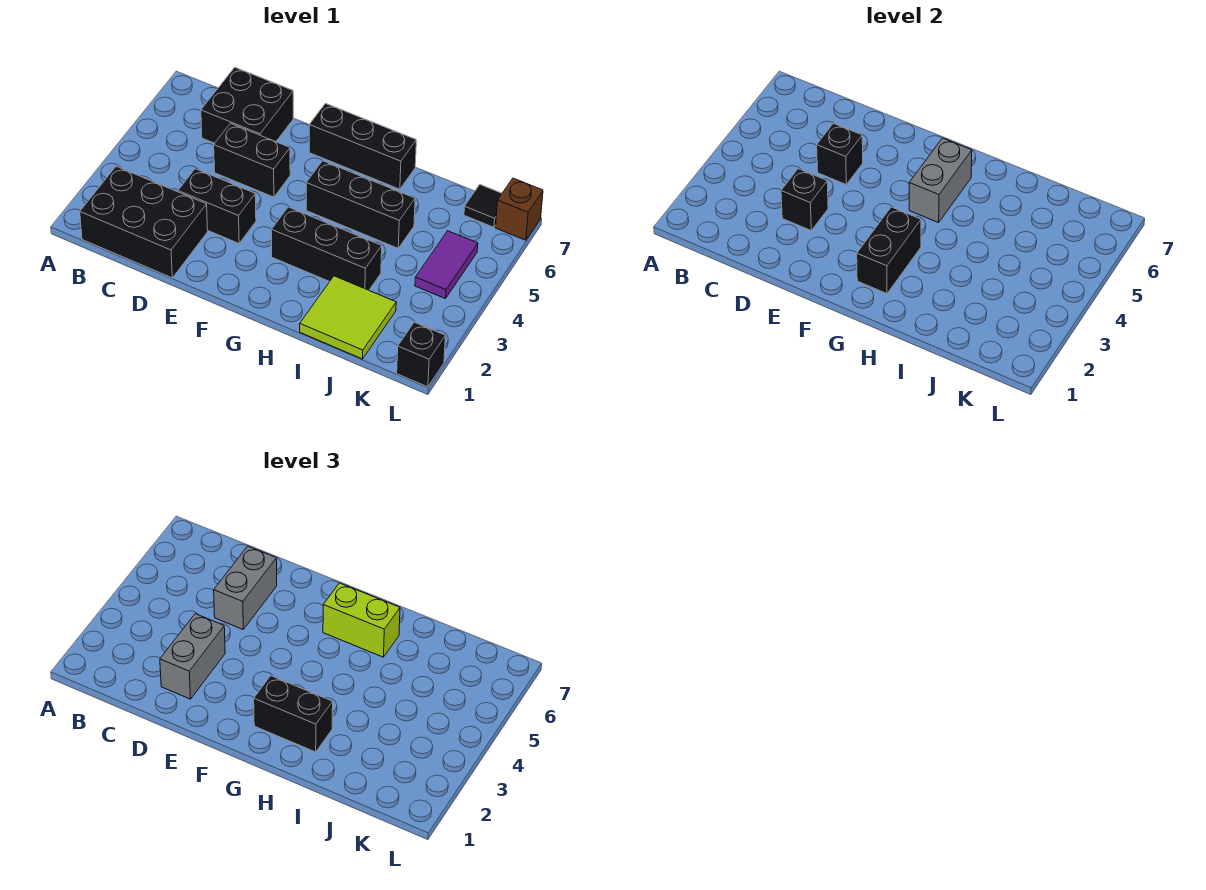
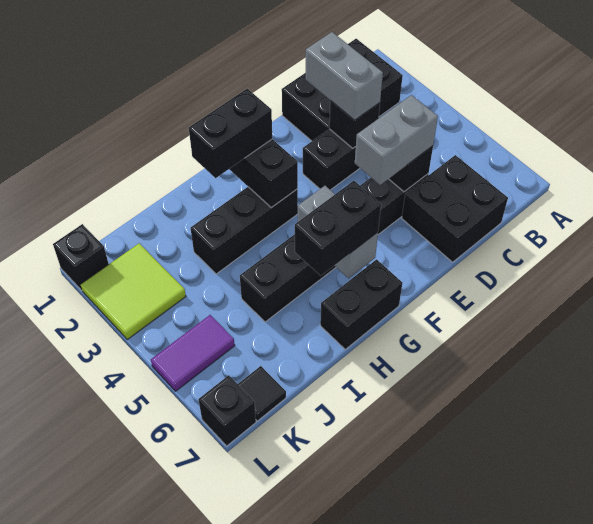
grey 1x2 brick [214,546,277,629] -> grey 1x2 brick turned to [355,95,438,185]
black 1x3 brick [309,104,416,189] -> black 1x2 brick [320,260,403,349]
lime 1x2 brick [323,583,400,657] -> black 1x2 brick [295,181,381,276]
lime 2x2 tile [300,276,396,359] -> lime 2x2 tile moved to [81,243,186,339]
purple 1x2 tile [415,231,478,299] -> purple 1x2 tile turned to [151,315,235,391]
brown 1x1 brick [496,178,543,240] -> black 1x1 brick [199,375,256,446]

